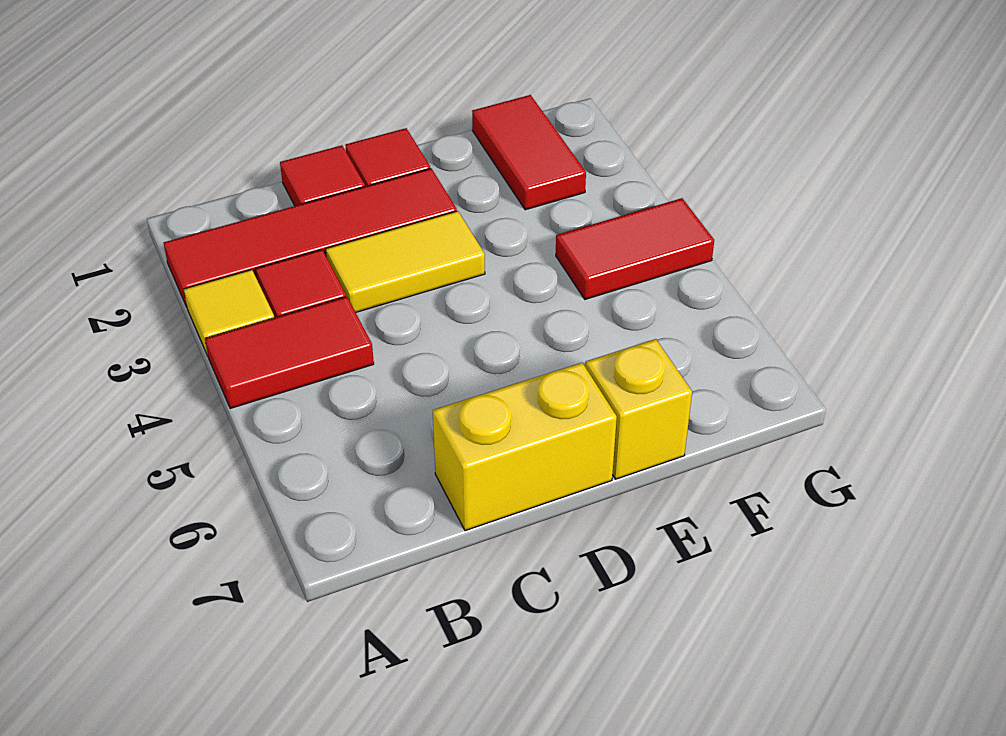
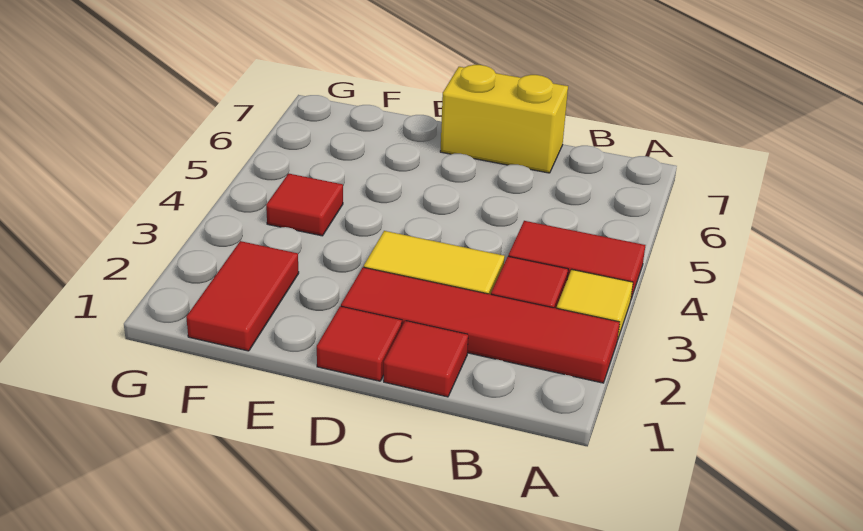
yellow 1x1 brick [586,339,692,479] -> none
red 1x2 tile [556,198,714,300] -> red 1x1 tile [266,173,343,236]

